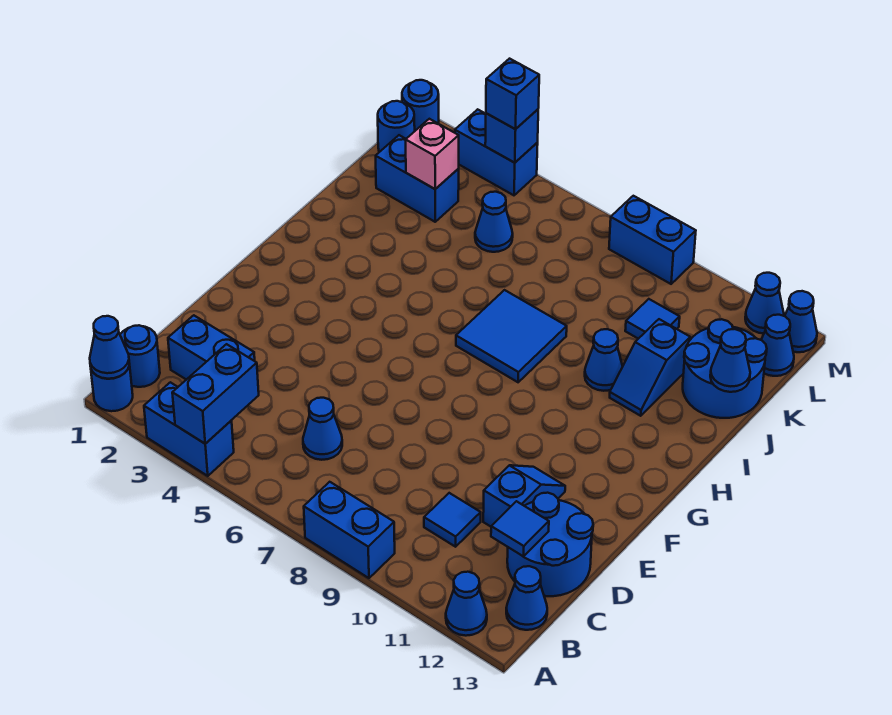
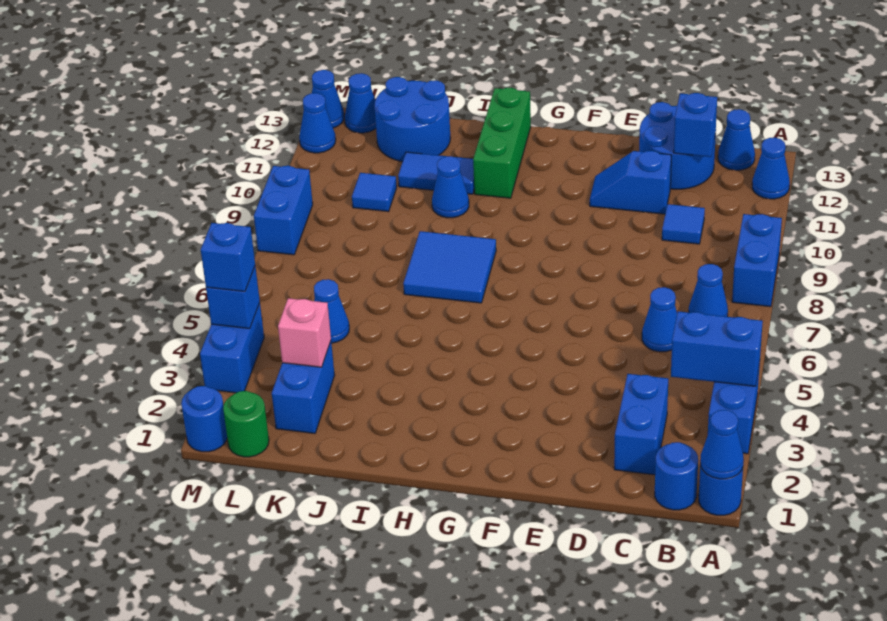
blue 1x1 tile [491,501,549,556] -> blue 1x1 brick [674,93,717,157]
none -> green 1x3 brick [473,88,531,198]
blue 1x2 slope [610,319,690,416] -> blue 1x2 tile [398,152,474,194]
blue 1x1 cone [710,329,750,392] -> blue 1x1 cone moved to [689,264,728,317]
blue 1x1 round brick [378,101,415,152] -> green 1x1 round brick [223,391,269,457]

